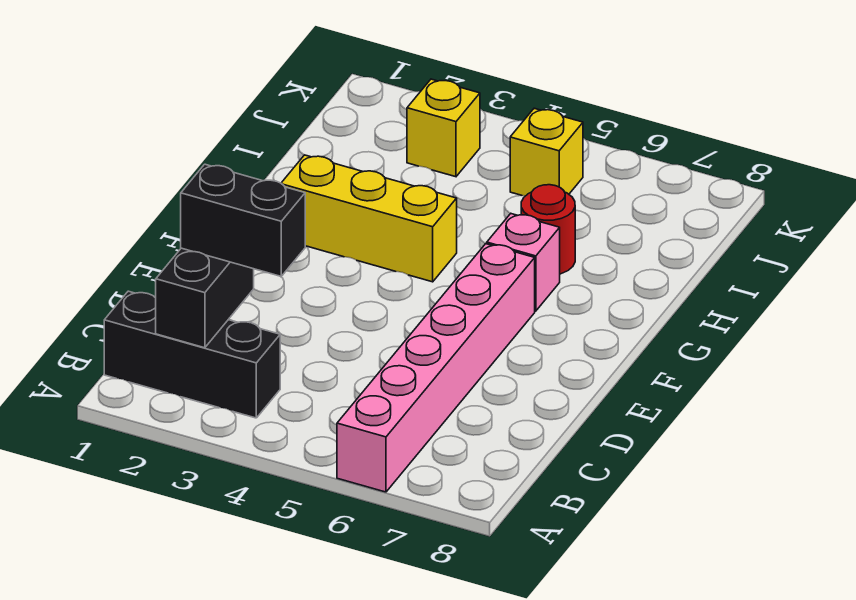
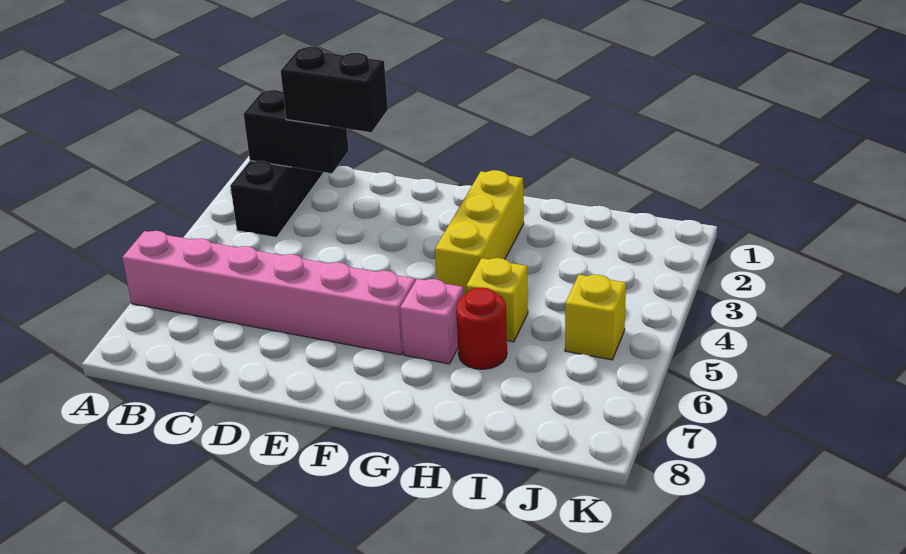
black 1x2 brick [181,164,305,276] -> black 1x2 brick turned to [281,47,388,132]
yellow 1x1 brick [407,79,480,177] -> yellow 1x1 brick moved to [466,258,528,342]

